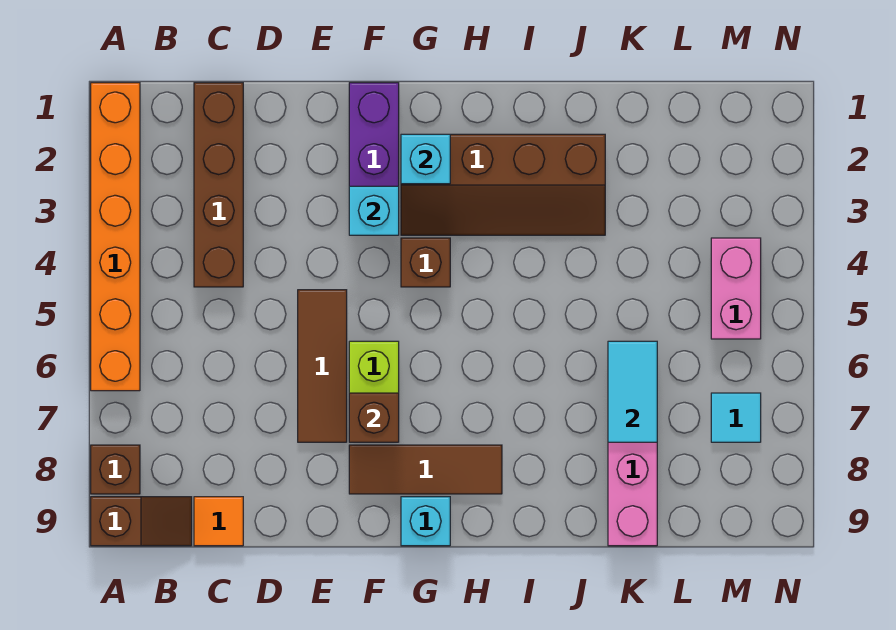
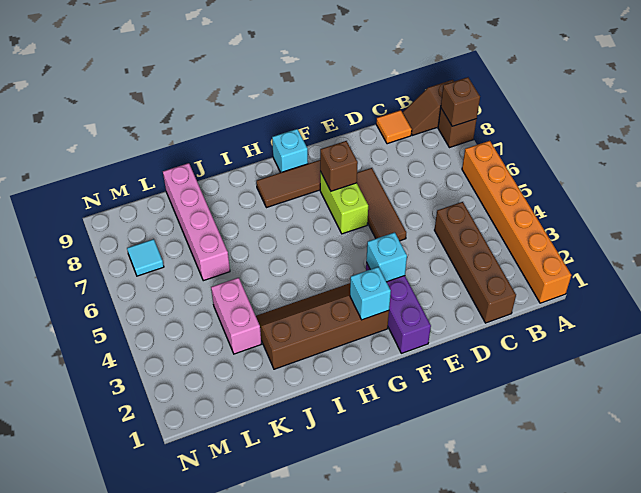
brown 1x1 brick [401,238,450,287] -> brown 1x1 brick moved to [441,77,480,126]
cyan 1x2 tile [608,341,657,442] -> none
pink 1x2 brick [711,238,761,339] -> pink 1x2 brick moved to [211,278,261,354]

